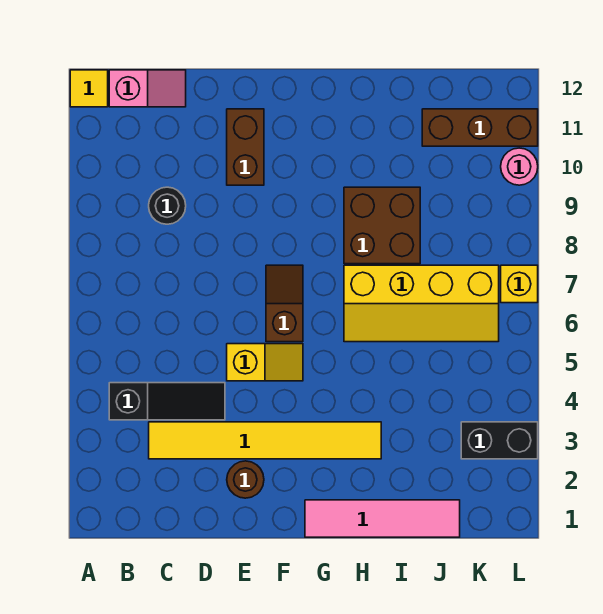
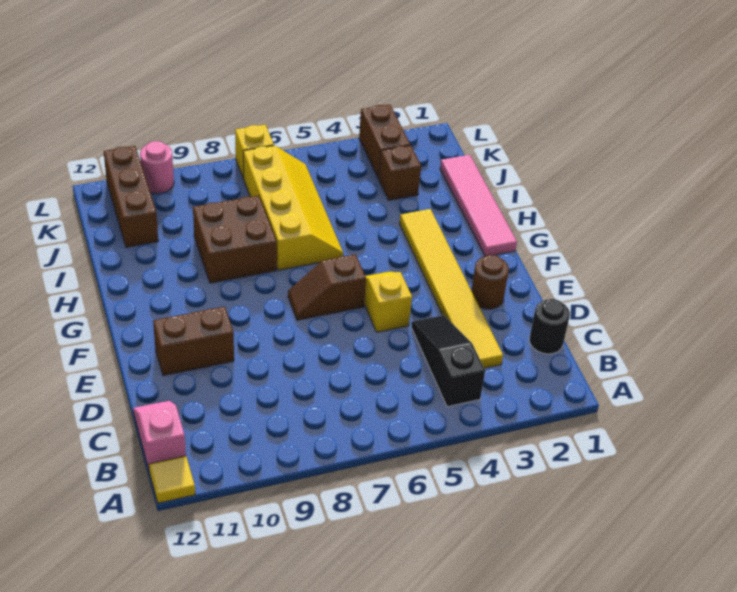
black 1x1 round brick [149,187,186,224] -> black 1x1 round brick moved to [529,299,570,354]
none -> brown 1x1 brick [379,145,421,200]
black 1x2 brick [461,422,538,459] -> brown 1x2 brick [359,104,410,179]

